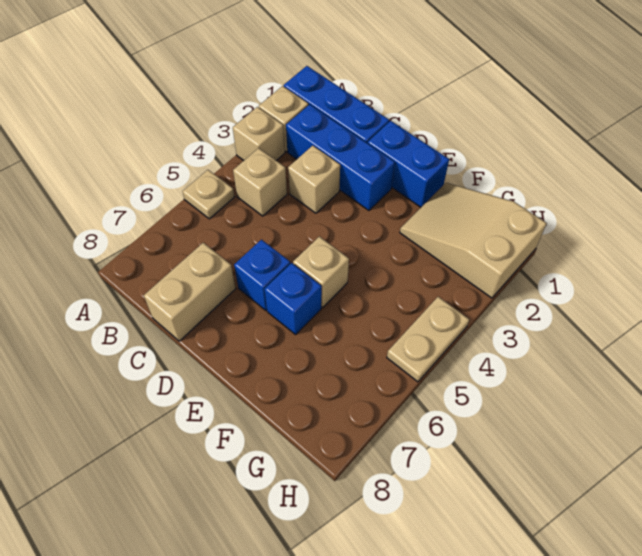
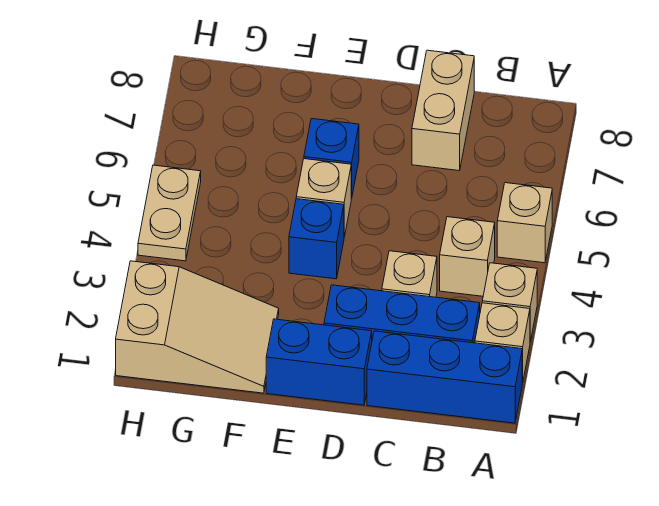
tan 1x1 plate [183,170,235,219] -> tan 1x1 brick [497,183,552,263]
blue 1x1 brick [234,240,290,311] -> blue 1x1 brick moved to [289,199,344,279]

